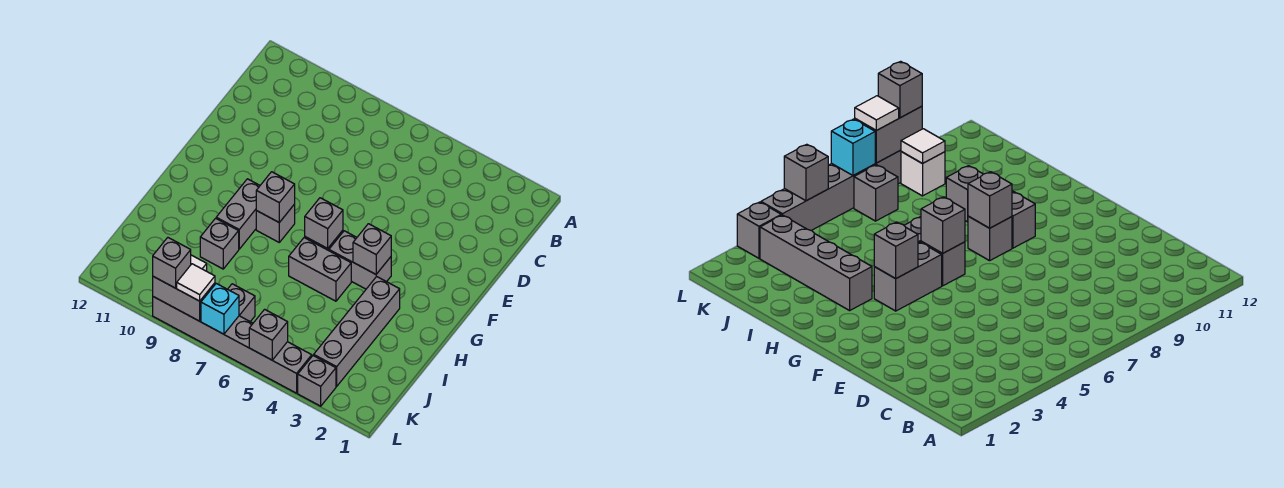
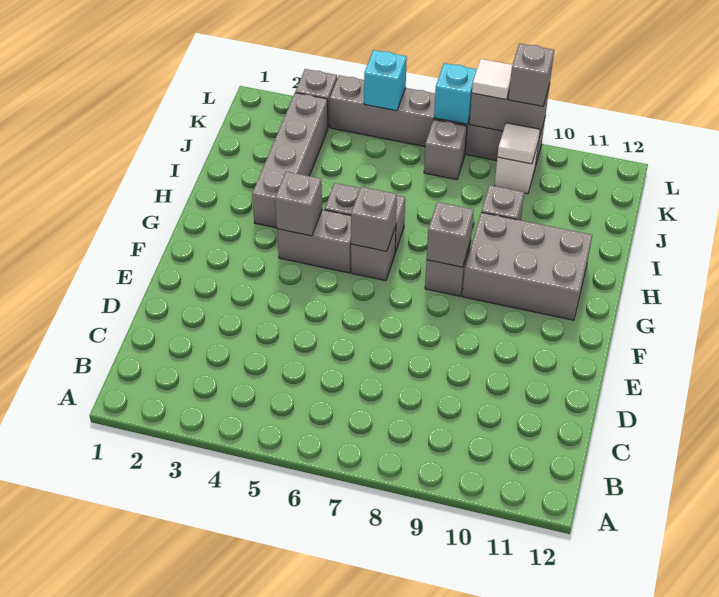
grey 1x2 brick [216,179,260,249] -> grey 2x3 brick [462,212,592,320]
grey 1x1 brick [249,309,288,360] -> cyan 1x1 brick [364,50,407,111]

